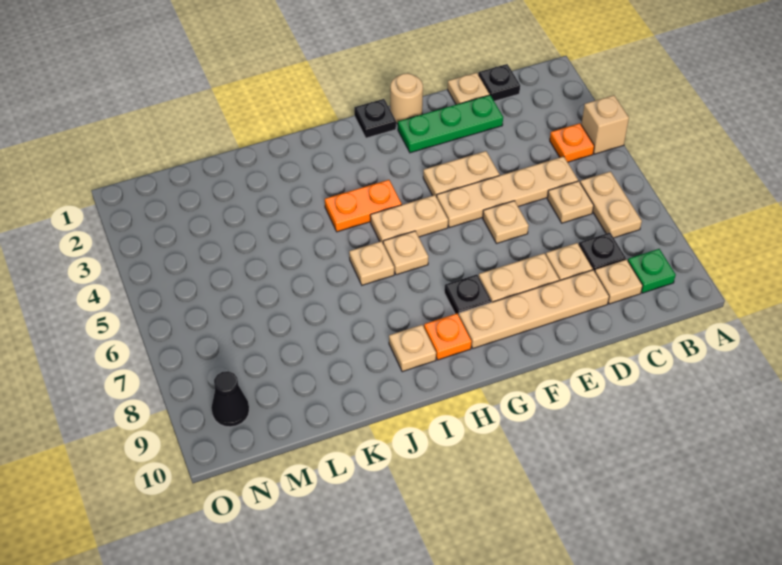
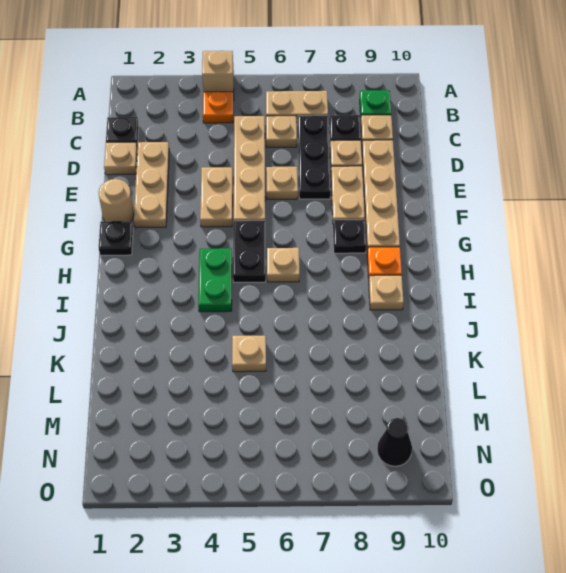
none -> black 1x3 plate [298,115,331,199]
green 1x3 plate [398,95,503,153] -> tan 1x3 plate [134,142,169,228]
tan 1x2 plate [370,195,448,242] -> black 1x2 plate [233,220,266,282]
orange 1x2 plate [325,180,402,232] -> green 1x2 plate [198,248,232,312]
tan 1x1 plate [349,241,394,285] -> tan 1x1 plate moved to [232,336,266,372]

